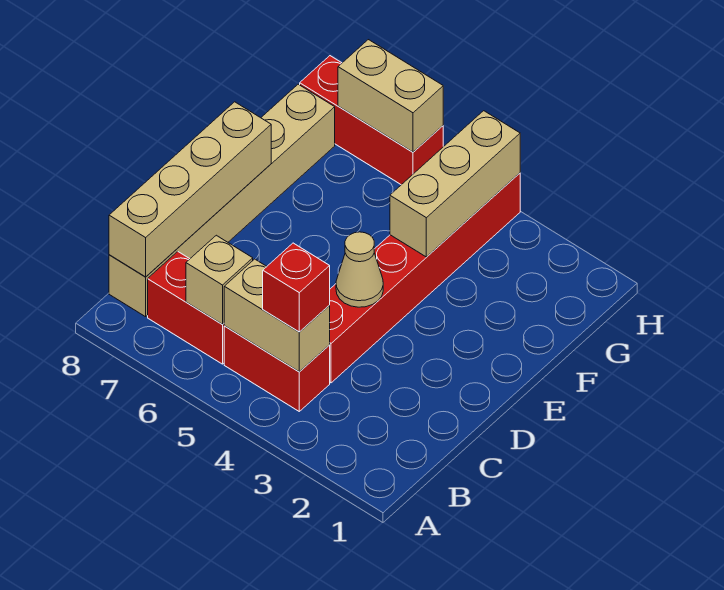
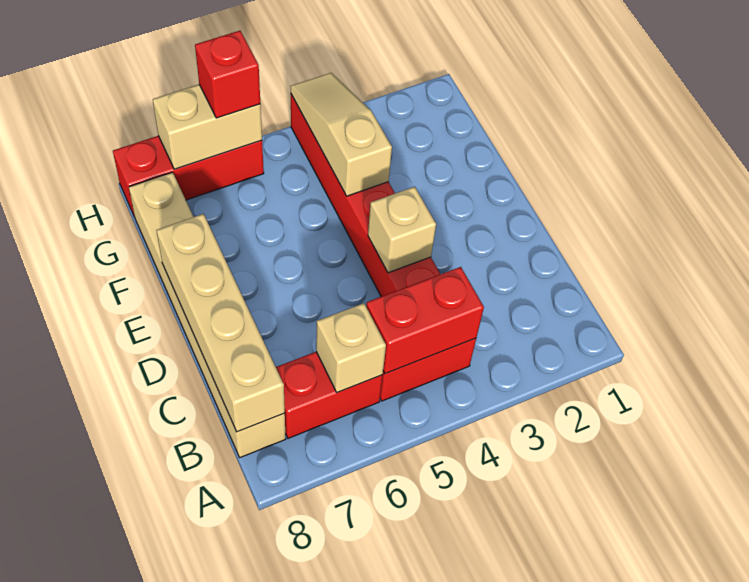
tan 1x2 brick [224,259,330,372] -> red 1x2 brick [366,267,484,374]
red 1x1 brick [263,243,330,332] -> red 1x1 brick moved to [195,31,260,118]
tan 1x1 cone [336,232,383,307] -> tan 1x1 brick [368,187,436,273]
tan 1x3 brick [390,111,520,257] -> tan 1x3 slope [290,73,392,196]

